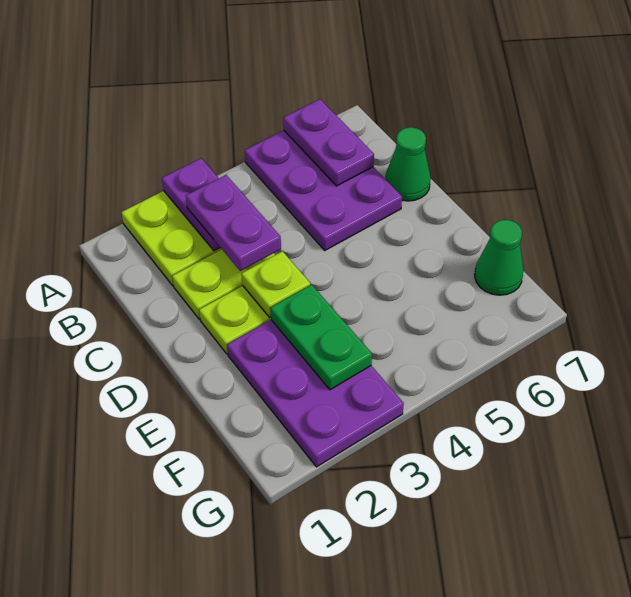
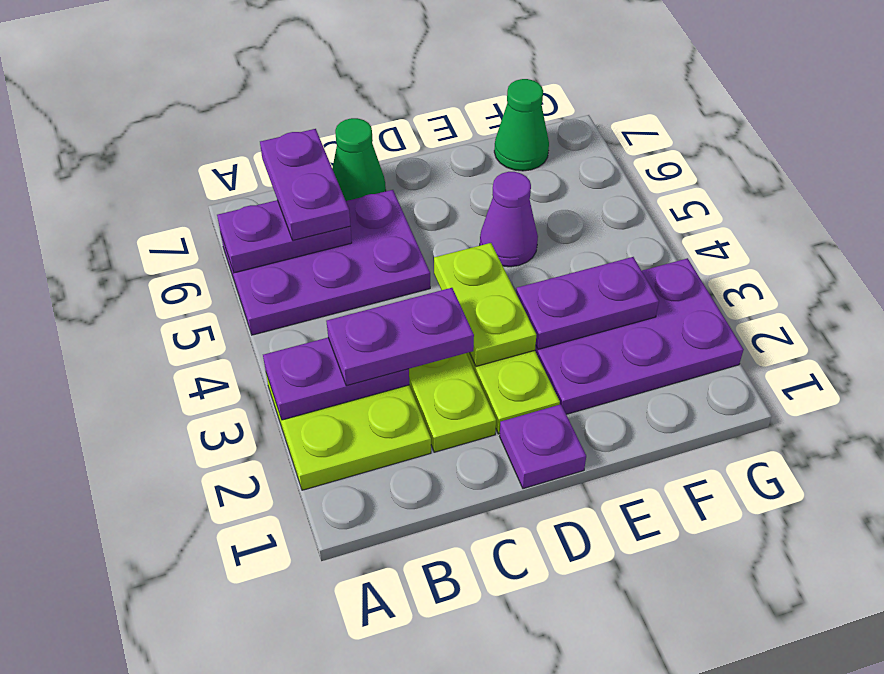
none -> purple 1x2 plate [260,129,350,240]
none -> purple 1x1 plate [500,404,586,489]
lime 1x1 plate [242,251,310,317] -> lime 1x2 plate [434,243,536,366]
green 1x2 plate [270,285,372,390] -> purple 1x2 plate [516,257,659,349]
none -> purple 1x1 cone [480,172,538,267]

